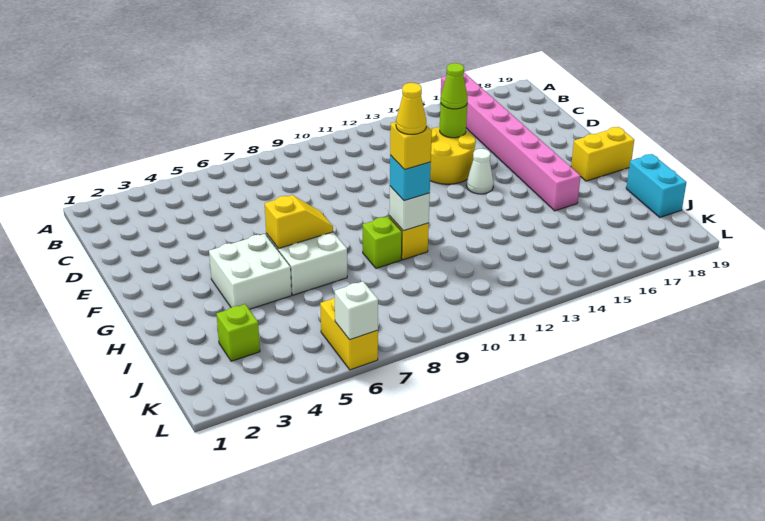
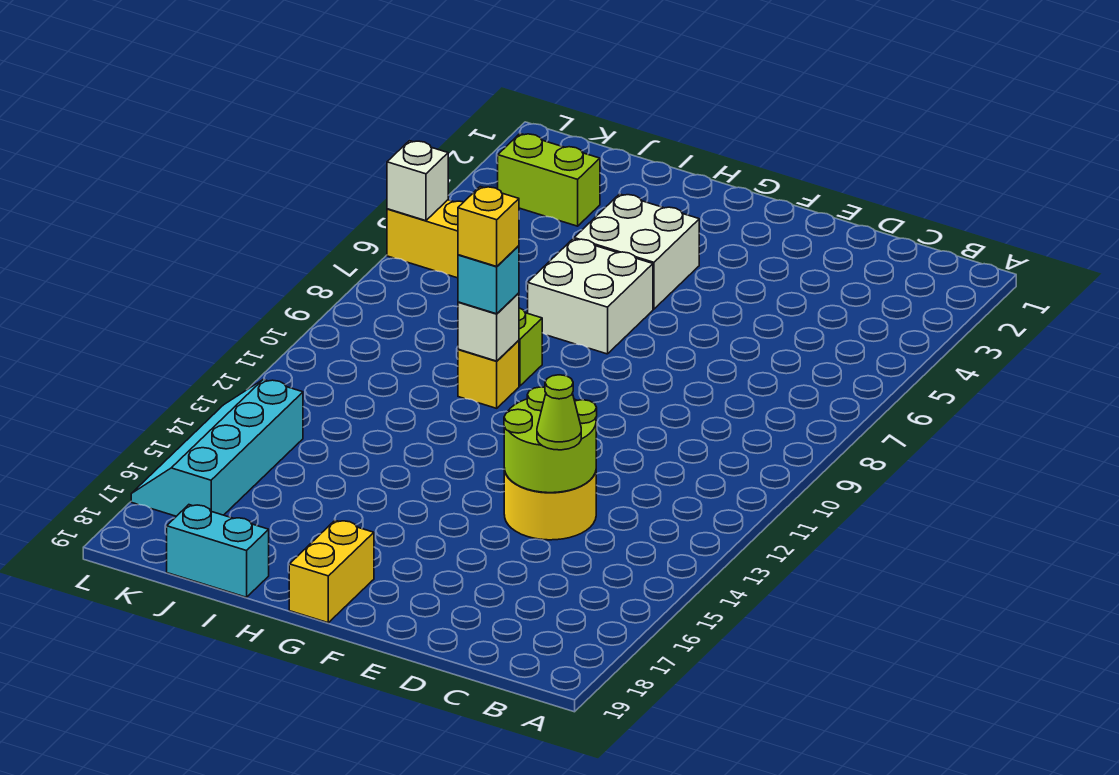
pink 1x8 brick [440,73,581,211] -> none
lime 1x1 round brick [440,104,467,138] -> lime 2x2 round brick [504,387,597,493]
white 1x1 cone [467,149,494,194] -> none
yellow 1x2 slope [265,195,333,249] -> none
yellow 1x1 cone [396,83,426,134] -> none
lime 1x1 brick [217,304,260,361] -> lime 1x2 brick [498,133,600,226]
none -> cyan 2x4 slope [131,380,303,516]

